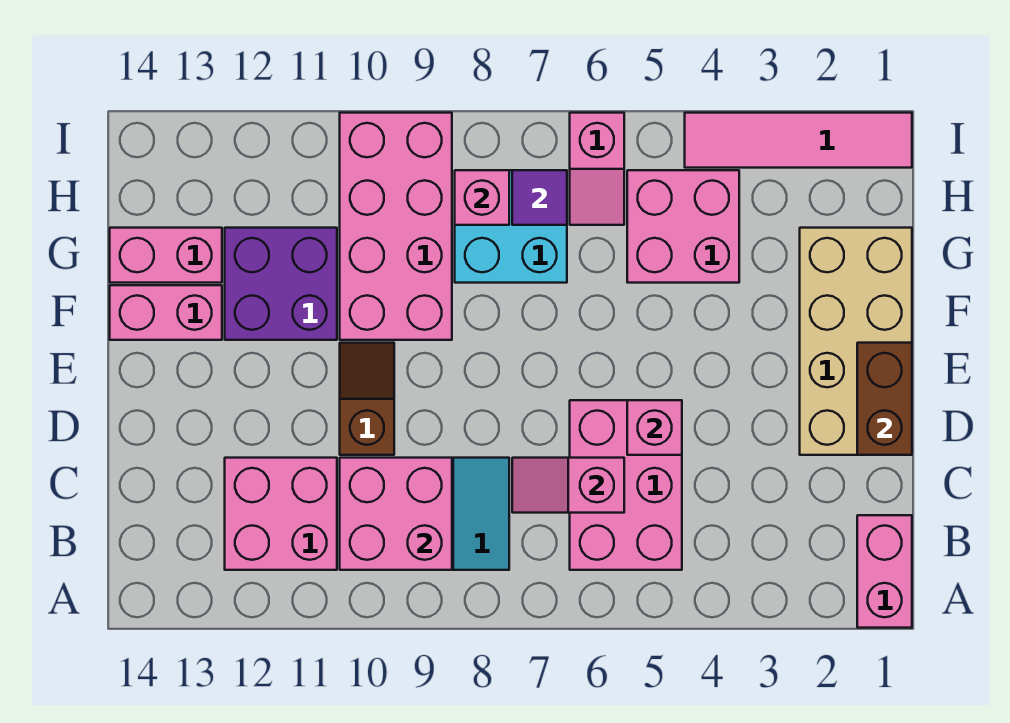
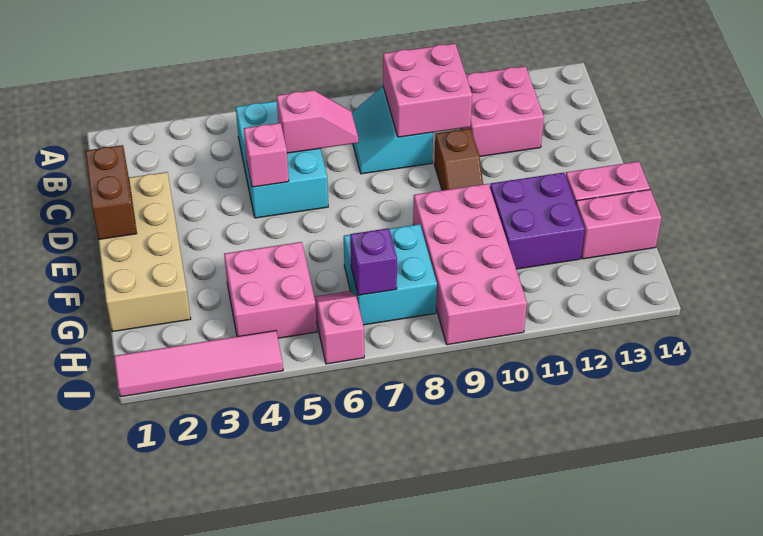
pink 1x2 brick [857,515,912,628] -> none
pink 2x3 brick [570,400,682,570] -> cyan 2x3 brick [236,101,328,218]
purple 1x1 tile [512,170,567,225] -> purple 1x1 brick [350,228,397,295]
pink 1x1 brick [455,170,509,225] -> none

